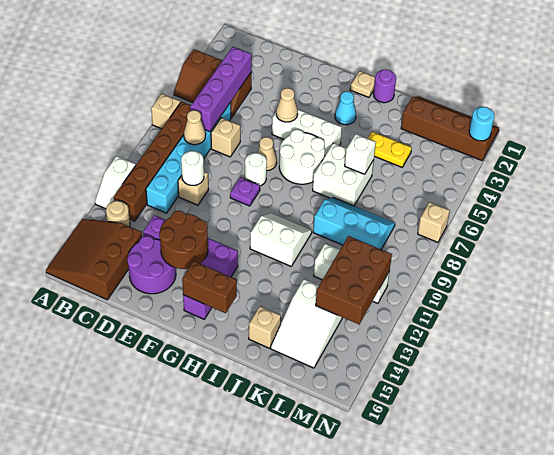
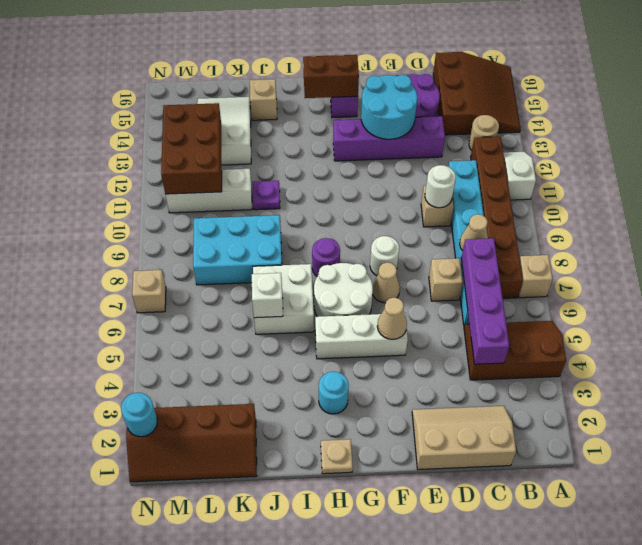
none -> tan 2x3 slope [412,406,516,470]
brown 2x2 round brick [159,211,208,269] -> cyan 2x2 round brick [361,75,417,139]
purple 1x1 plate [230,177,260,206] -> purple 1x1 plate moved to [252,181,280,210]
cyan 1x1 cone [335,91,356,125] -> cyan 1x1 round brick [319,372,349,414]
white 2x2 slope [250,213,312,266] -> none
purple 1x1 round brick [373,69,396,103] -> purple 1x1 round brick moved to [312,238,340,276]
yellow 1x2 plate [368,132,412,167] -> none
cyan 2x3 slope [313,197,395,249] -> cyan 2x3 brick [193,215,282,285]

